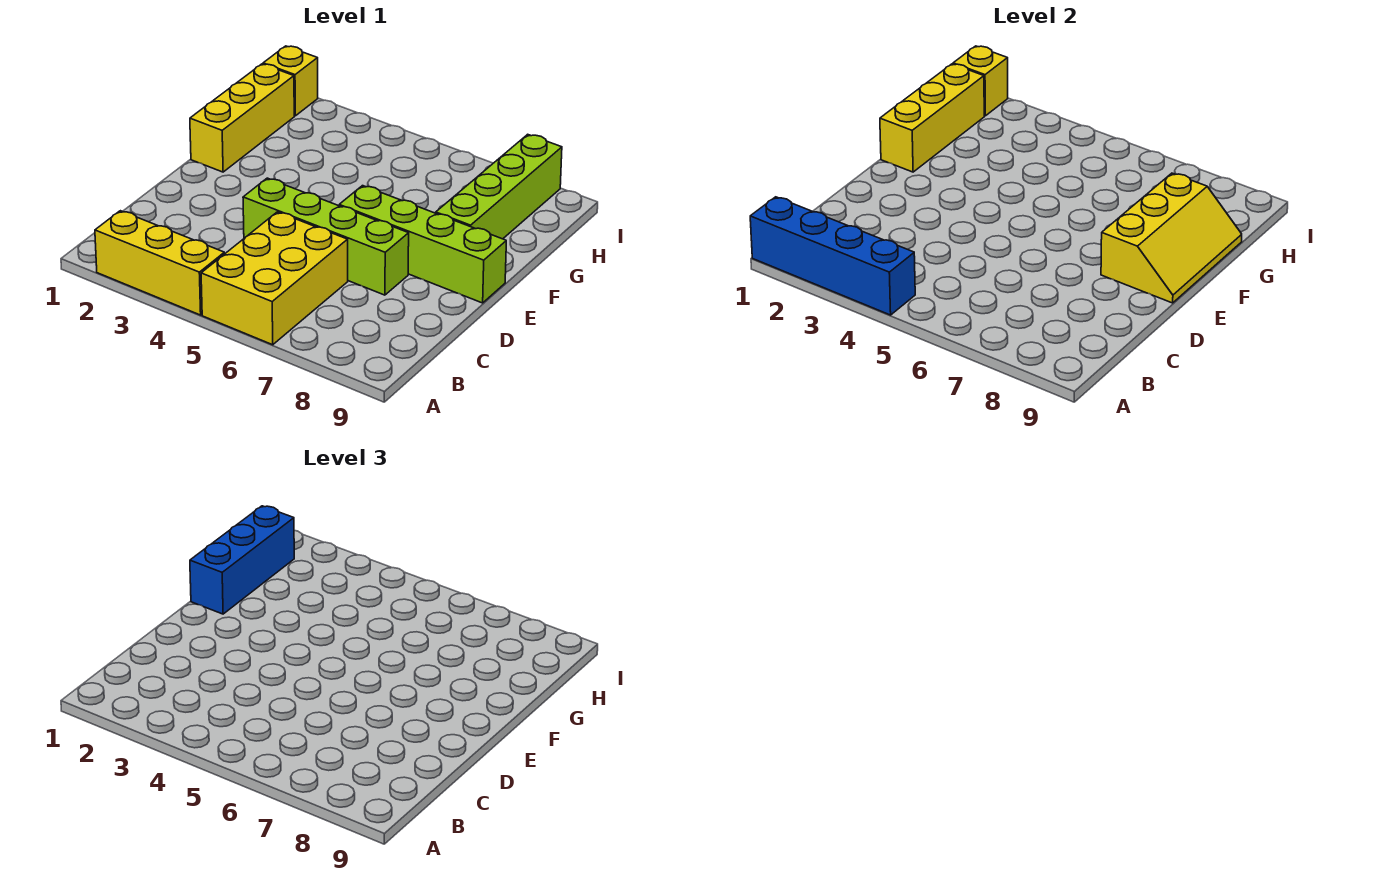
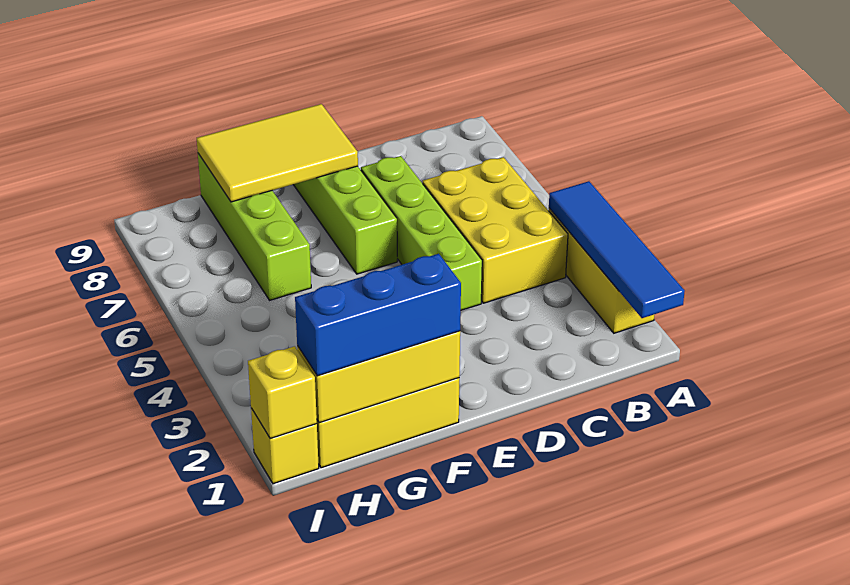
blue 1x4 brick [750,197,915,315] -> blue 1x4 tile [549,181,685,318]
yellow 2x3 brick [201,212,348,345] -> yellow 2x3 brick turned to [423,157,568,303]
yellow 2x3 slope [1101,173,1242,303] -> yellow 2x3 tile [197,104,358,202]
lime 1x4 brick [436,134,562,239] -> lime 1x4 brick turned to [198,154,311,300]

